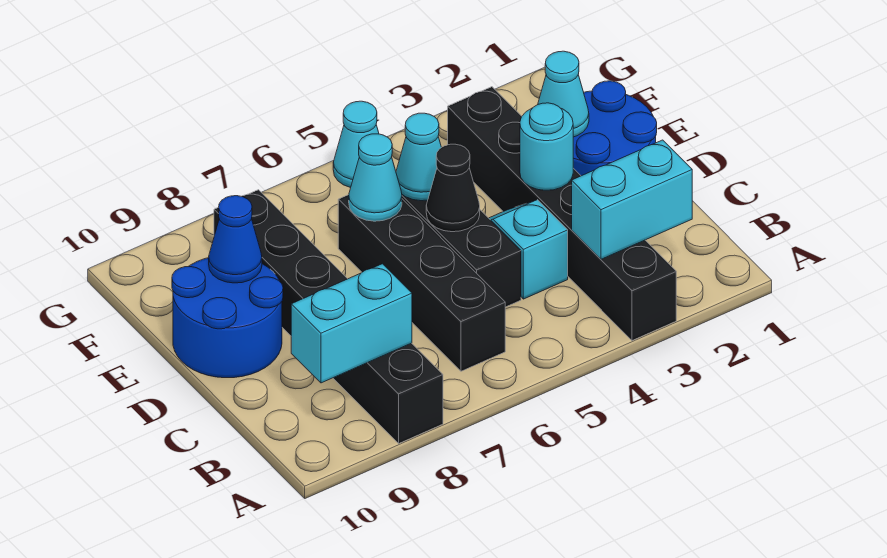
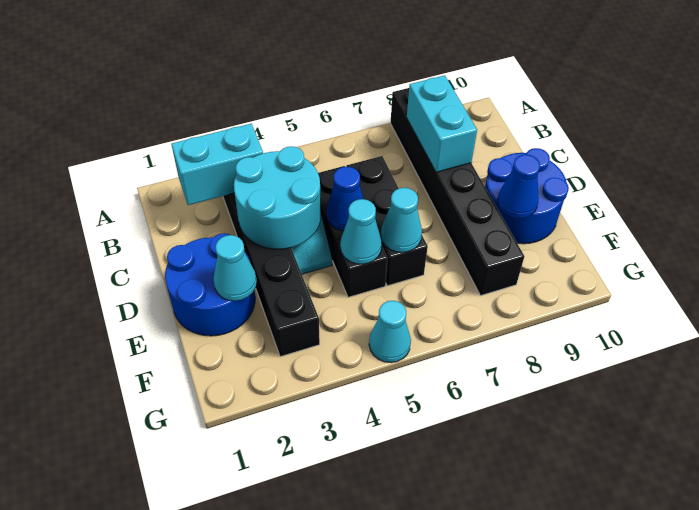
black 1x4 brick [338,195,505,371] -> black 1x3 brick [346,156,428,286]
cyan 1x2 brick [291,264,412,383] -> cyan 1x2 brick turned to [407,75,477,172]
cyan 1x1 round brick [520,103,573,190] -> cyan 2x2 round brick [234,146,321,249]
black 1x1 cone [426,144,480,232] -> blue 1x1 cone [326,167,364,231]

